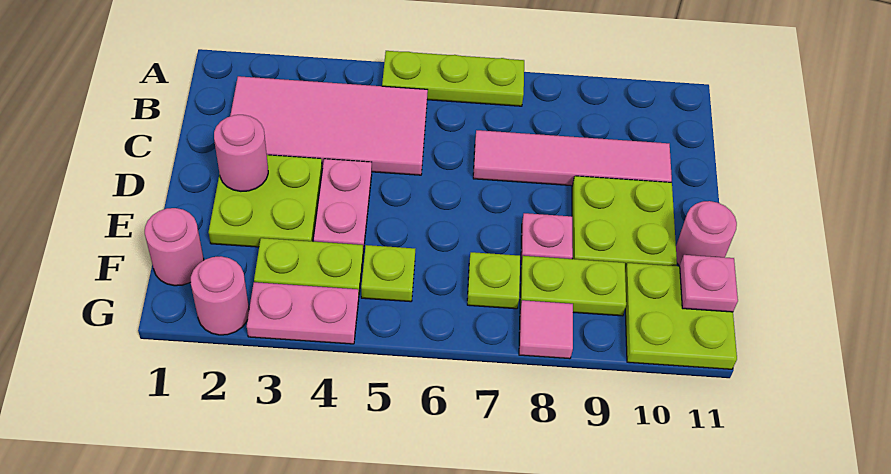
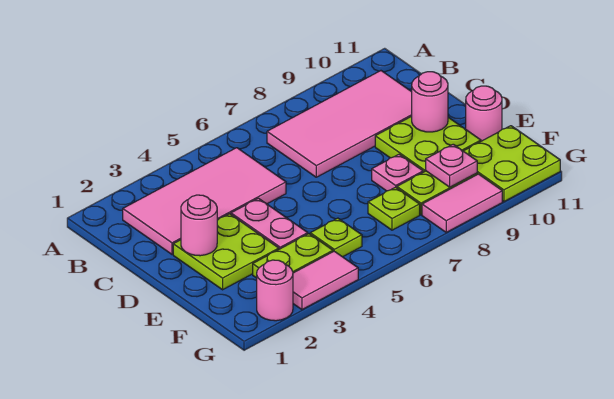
lime 1x3 plate [382,51,524,106] -> none
pink 1x4 tile [473,130,672,186] -> pink 2x4 tile [267,71,412,177]
pink 1x1 round brick [145,208,204,286] -> pink 1x1 round brick moved to [412,72,448,132]
pink 1x1 plate [680,255,738,312] -> pink 1x1 plate moved to [426,144,477,187]
pink 1x2 plate [247,282,359,344] -> pink 1x2 tile [293,251,358,310]
pink 1x1 tile [519,300,573,359] -> pink 1x2 tile [422,174,502,232]

